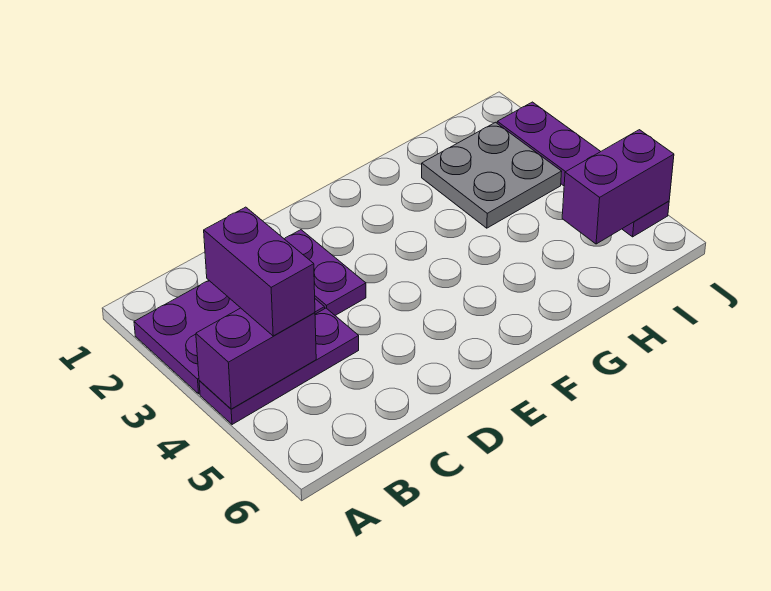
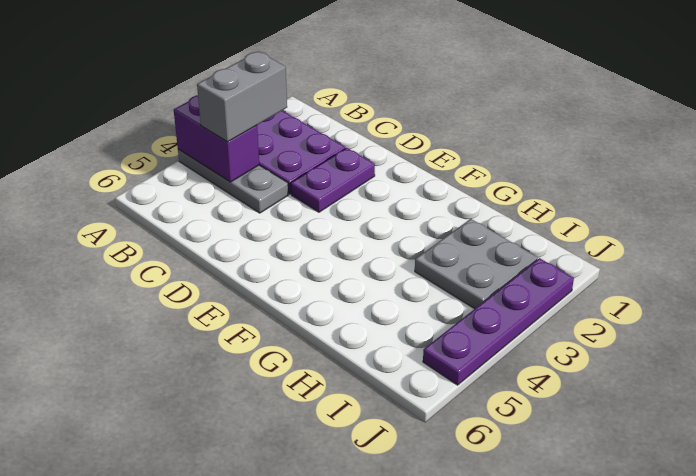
purple 1x3 plate [199,308,359,425] -> grey 1x3 plate [178,149,288,213]
purple 1x2 brick [204,207,315,336] -> grey 1x2 brick [197,51,287,142]
purple 1x2 brick [562,130,674,244] -> none

